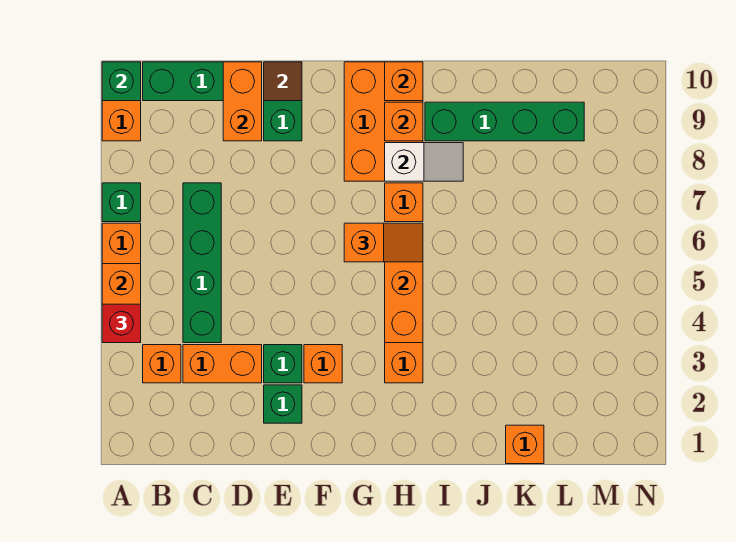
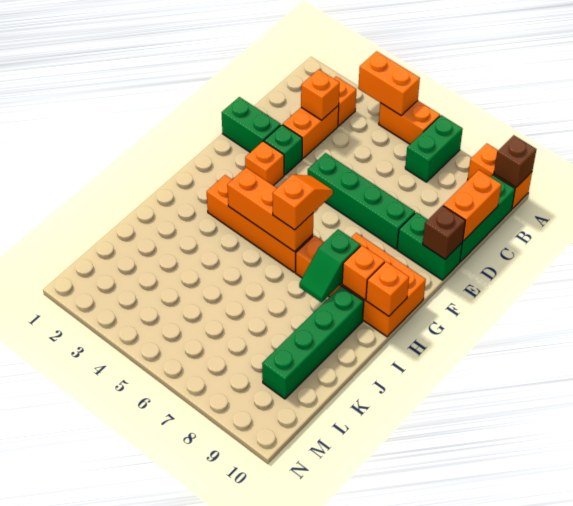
red 1x1 brick [102,304,141,343] -> none
green 1x1 brick [102,183,141,222] -> green 1x2 brick [405,115,463,182]
green 1x1 brick [102,62,141,101] -> brown 1x1 brick [494,135,537,187]
green 1x4 brick [183,183,221,343] -> green 1x4 brick moved to [308,153,415,249]
orange 1x2 brick [223,62,262,141] -> orange 1x2 brick turned to [443,170,502,241]
green 1x1 brick [264,385,302,423] -> green 1x2 brick [221,97,281,152]
brown 1x1 tile [264,62,302,101] -> brown 1x1 brick [423,206,465,259]
orange 1x2 slope [344,223,423,262] -> orange 1x2 slope turned to [272,175,333,230]
white 1x2 slope [385,143,463,181] -> green 1x2 slope [299,229,361,302]
orange 1x1 brick [506,425,544,464] -> orange 1x1 brick moved to [301,70,340,120]

